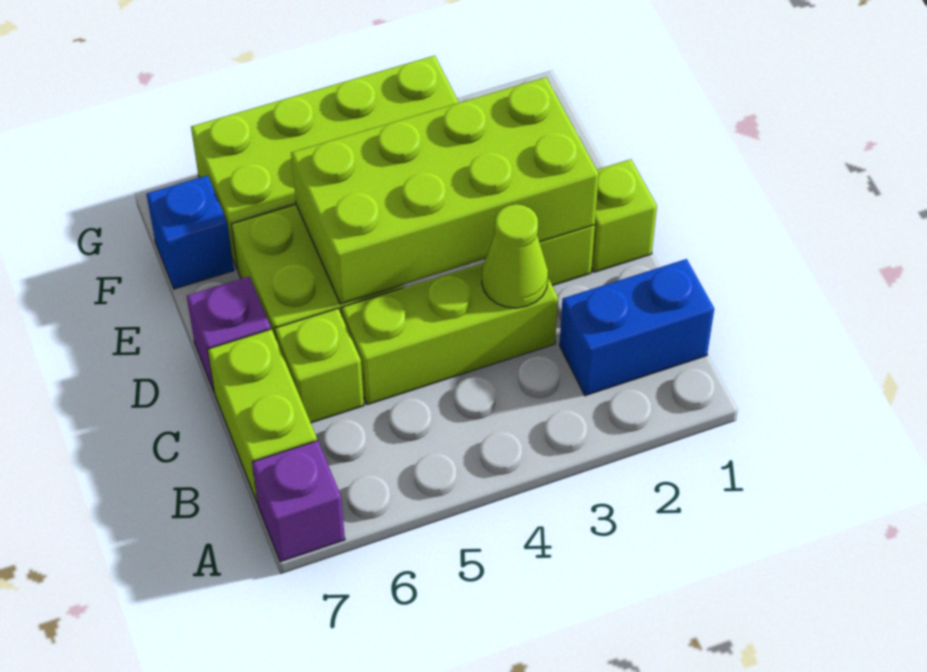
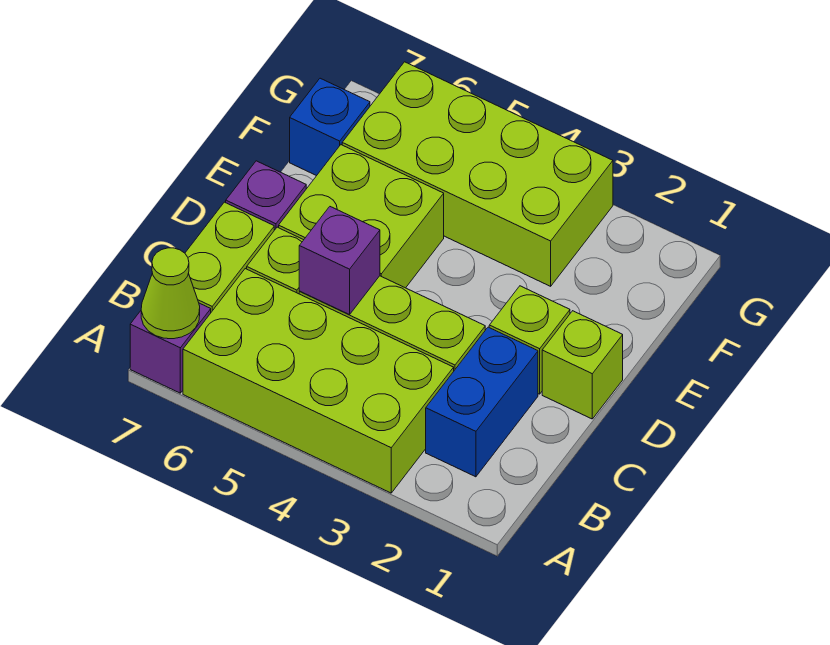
blue 1x2 brick [560,259,714,396] -> blue 1x2 brick turned to [426,327,538,477]
lime 1x1 cone [482,204,548,308] -> lime 1x1 cone moved to [141,248,200,339]
none -> purple 1x1 brick [299,207,380,315]
lime 2x4 brick [291,77,599,304] -> lime 2x4 brick moved to [183,269,454,493]

